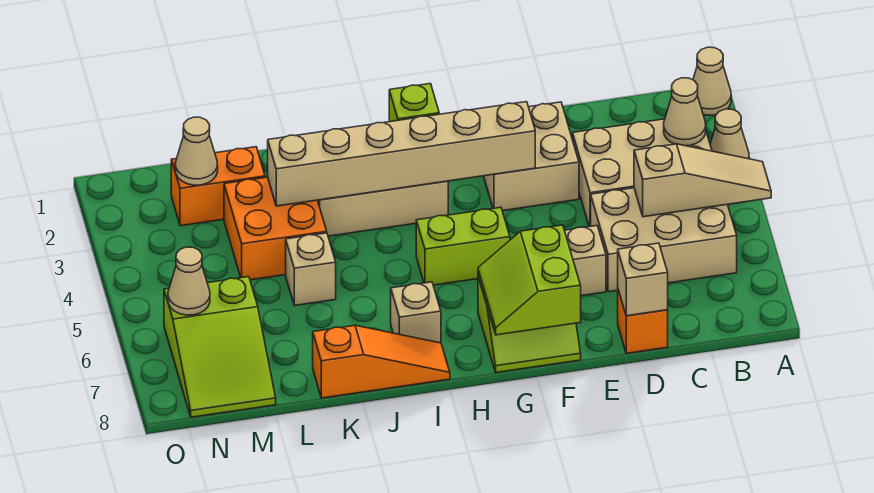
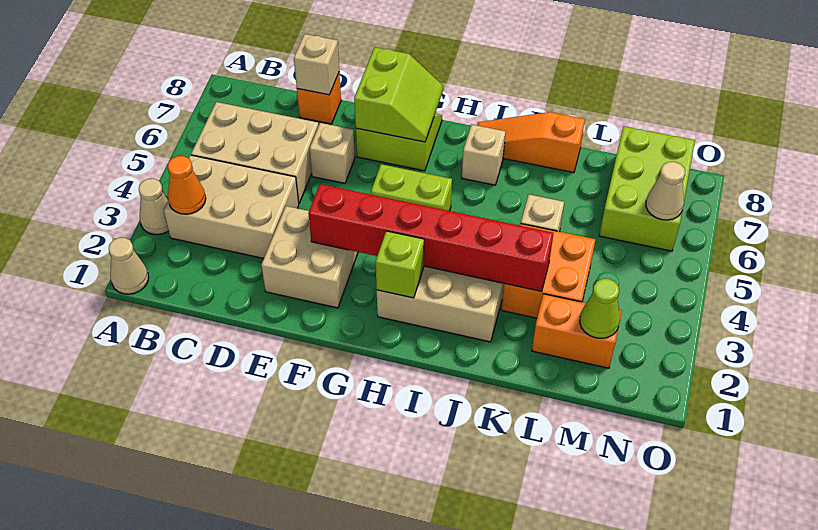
tan 1x3 slope [634,144,771,217] -> none
tan 1x1 cone [664,78,706,146] -> orange 1x1 cone [168,156,206,214]
tan 1x6 brick [268,102,535,206] -> red 1x6 brick [308,184,554,292]
tan 1x1 cone [175,117,218,185] -> lime 1x1 cone [580,279,620,338]
lime 2x3 slope [164,277,276,417] -> lime 2x3 brick [599,126,695,251]

